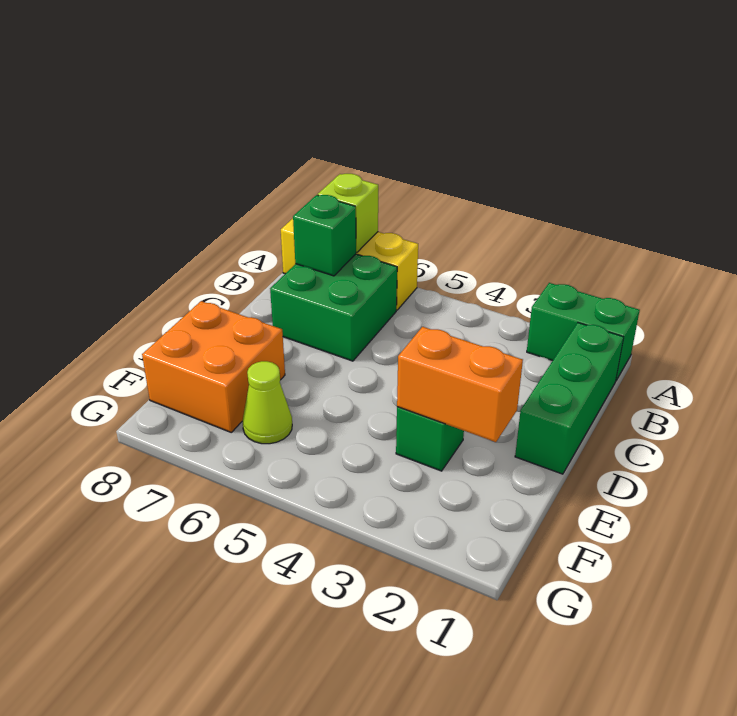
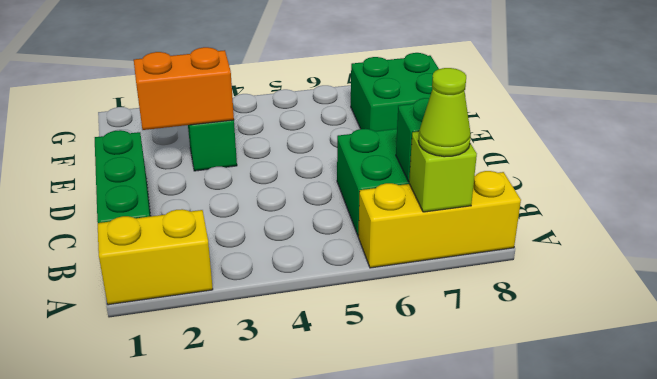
green 1x2 brick [527,283,640,380] -> yellow 1x2 brick [98,209,213,305]
orange 2x2 brick [142,301,285,432] -> green 2x2 brick [351,53,439,131]
lime 1x1 cone [242,361,292,444] -> lime 1x1 cone moved to [418,68,471,157]

